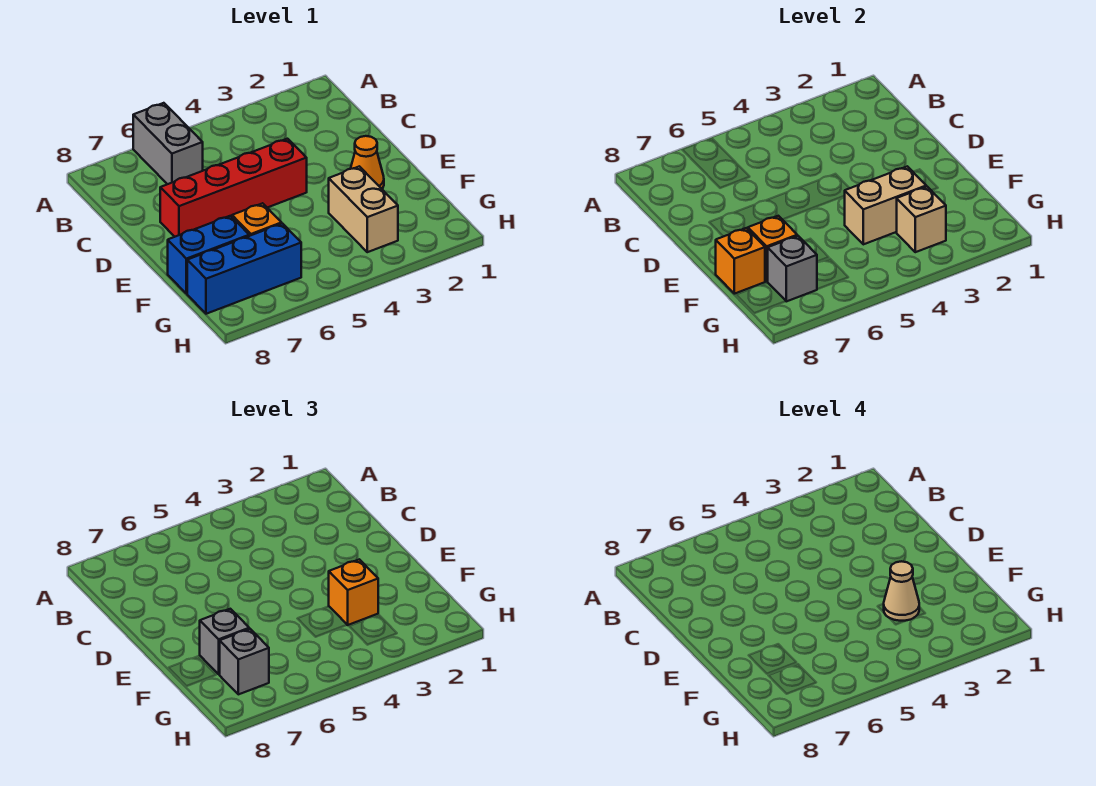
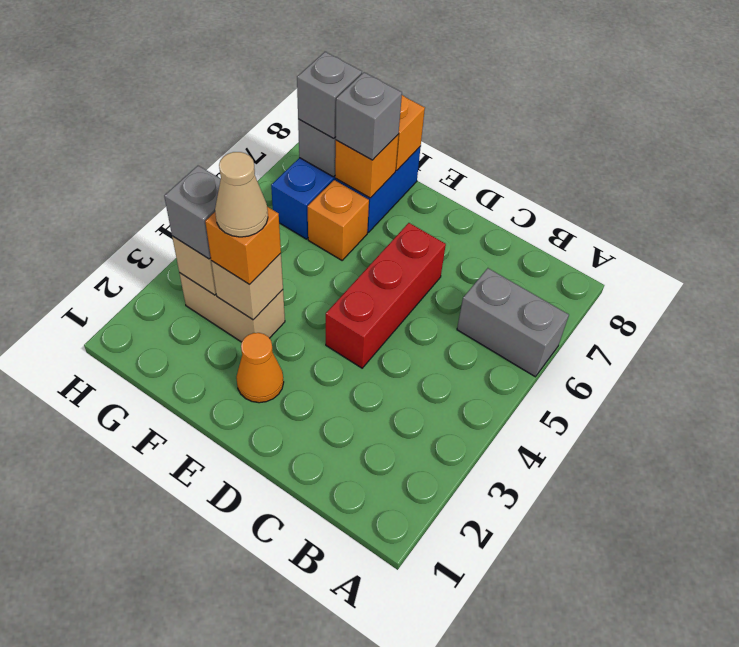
red 1x4 brick [160,139,307,237] -> red 1x3 brick [326,223,446,368]
tan 1x2 brick [845,166,926,244] -> tan 1x1 brick [211,253,283,320]
none -> grey 1x1 brick [164,166,221,259]

